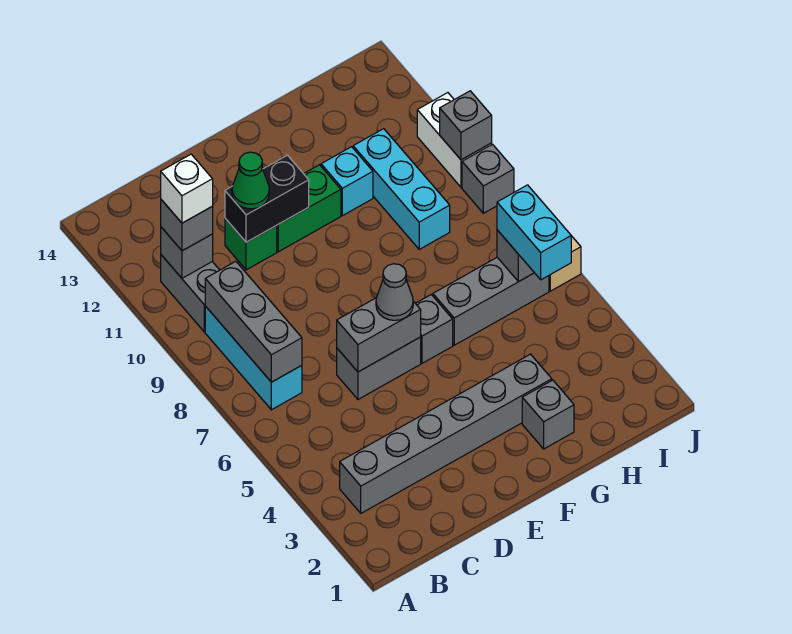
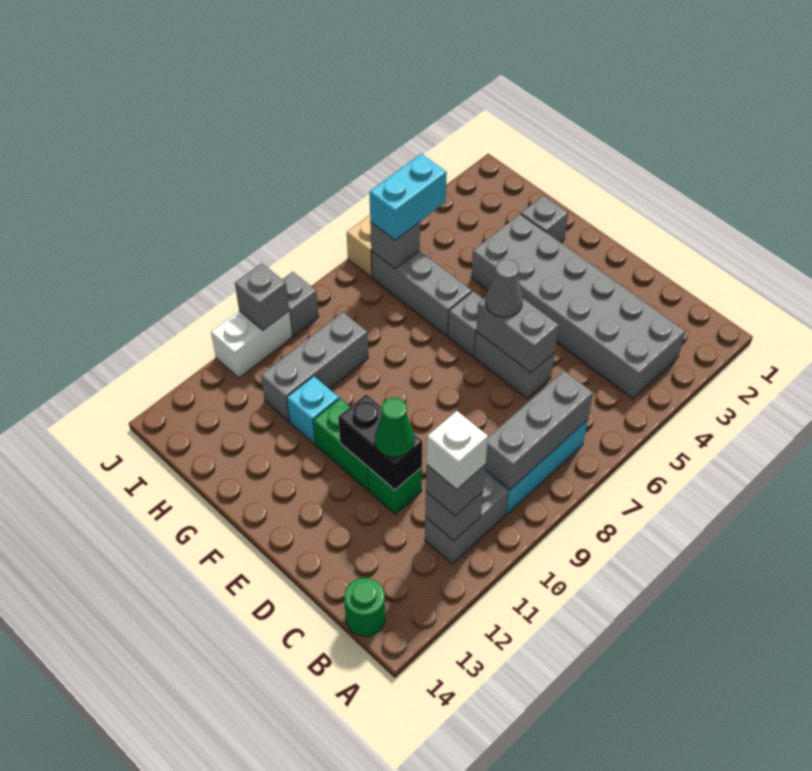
grey 1x6 brick [340,354,552,513] -> grey 2x6 brick [471,214,685,399]
none -> green 1x1 round brick [344,578,385,636]
cyan 1x3 brick [353,129,450,249] -> grey 1x3 brick [261,312,368,421]

